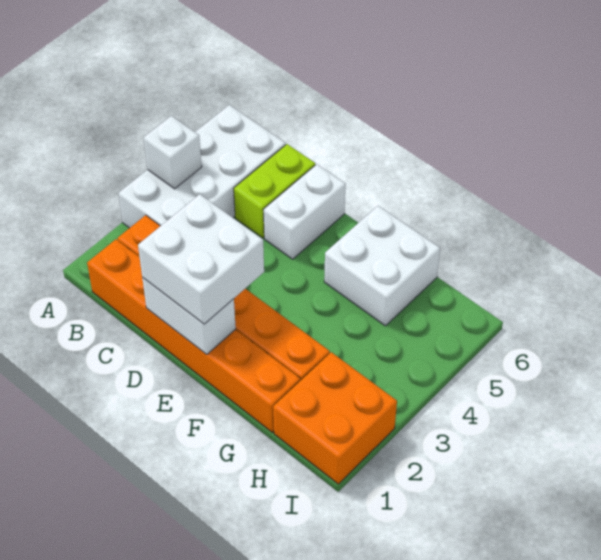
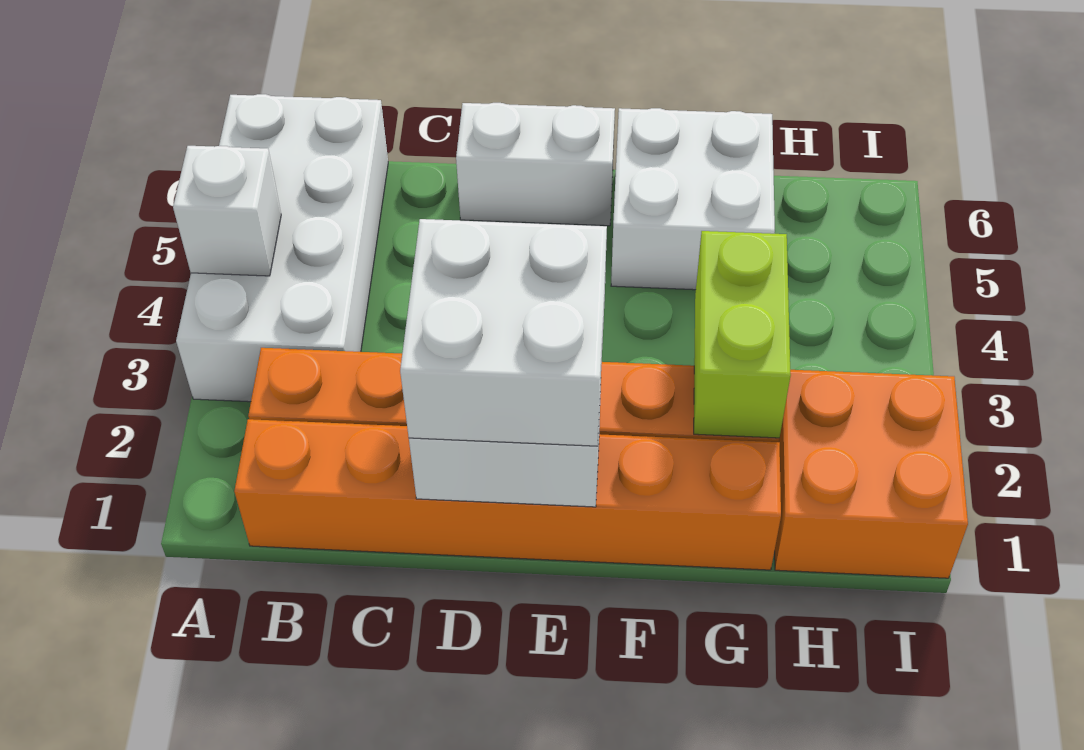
lime 1x2 brick [234,144,315,238] -> lime 1x2 brick moved to [694,231,791,438]
white 1x2 brick [263,164,346,259] -> white 1x2 brick turned to [456,103,615,226]

